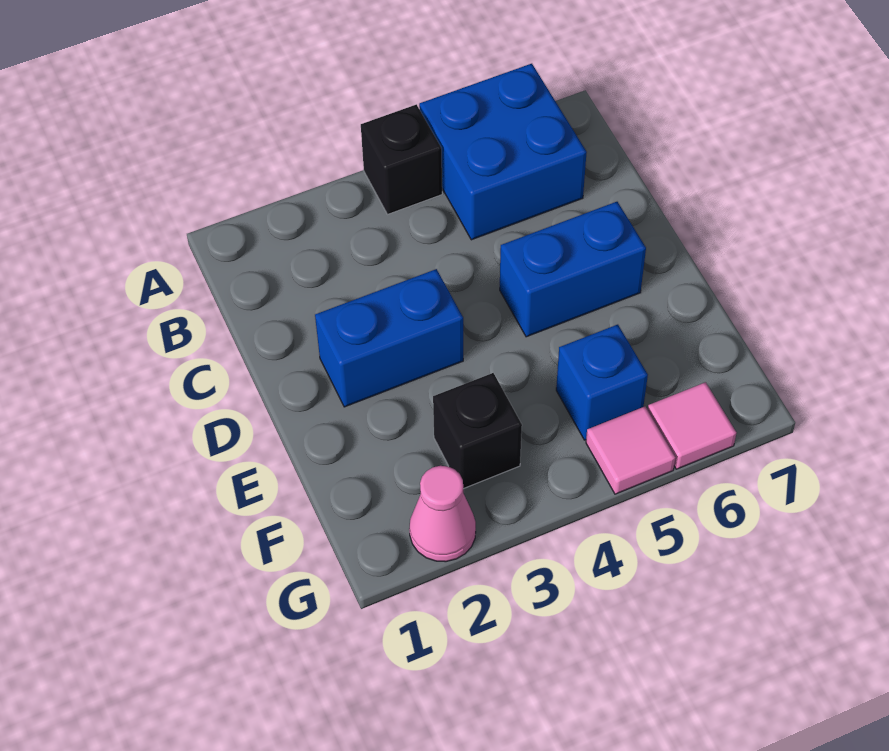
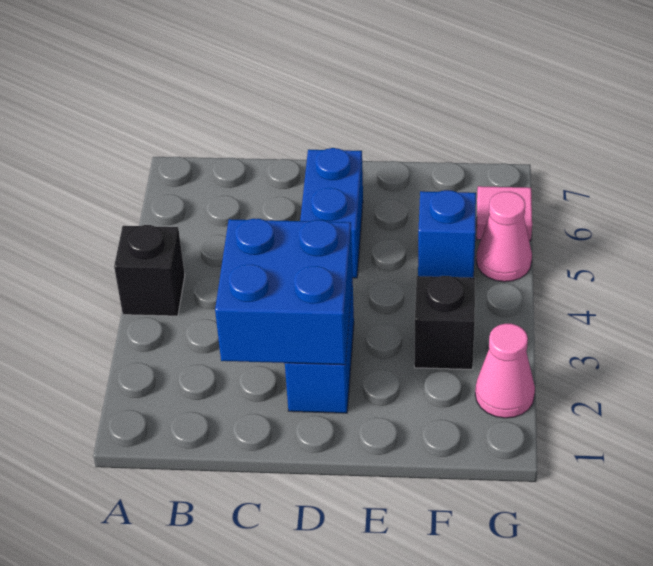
blue 2x2 brick [419,64,587,240] -> blue 2x2 brick moved to [215,219,352,365]
pink 1x1 tile [586,407,675,494] -> pink 1x1 cone [476,192,532,282]

